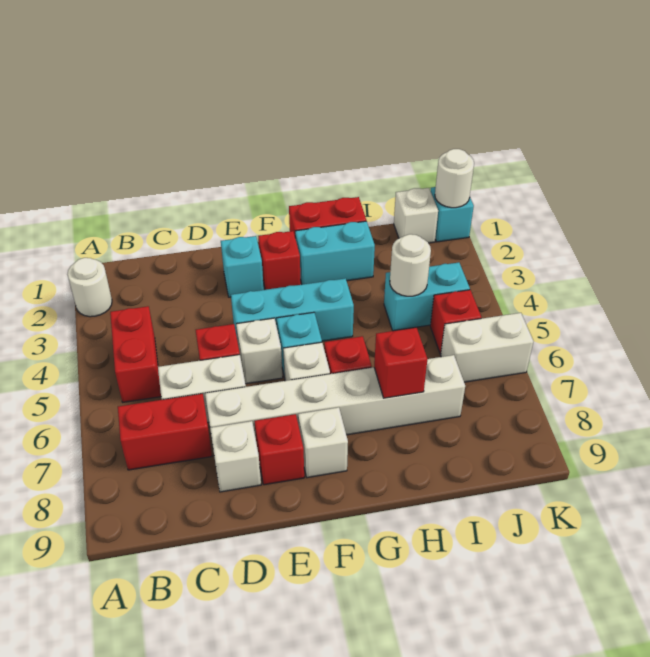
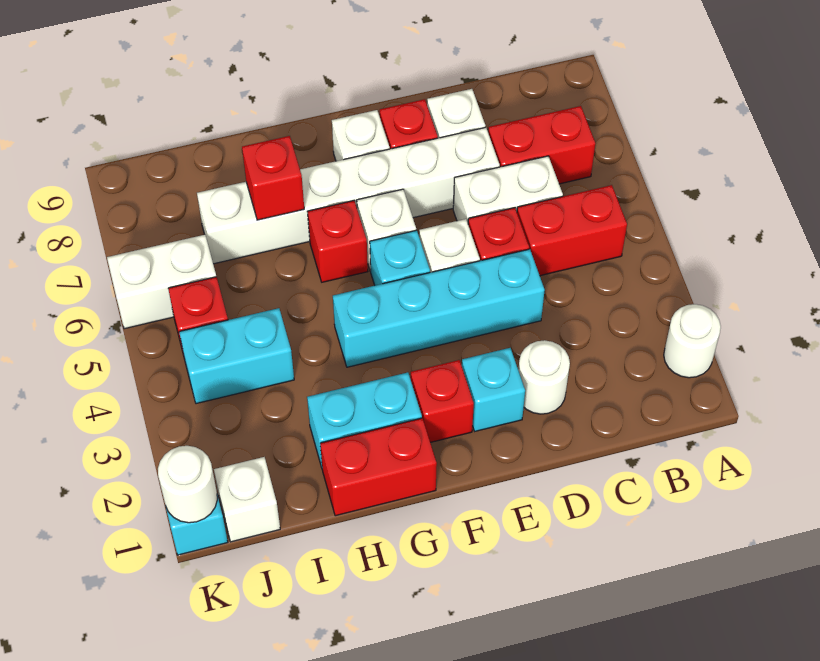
red 1x2 brick [110,306,161,402] -> red 1x2 brick turned to [517,185,627,276]
cyan 1x3 brick [231,278,354,341] -> cyan 1x4 brick [333,249,545,367]
white 1x1 round brick [390,234,431,296] -> white 1x1 round brick moved to [518,340,570,414]

